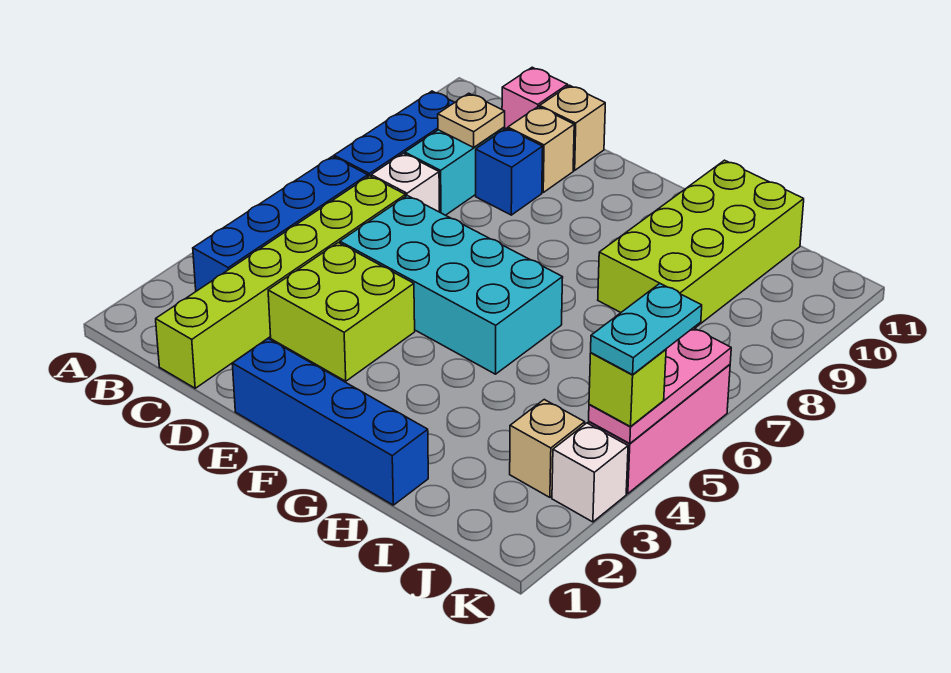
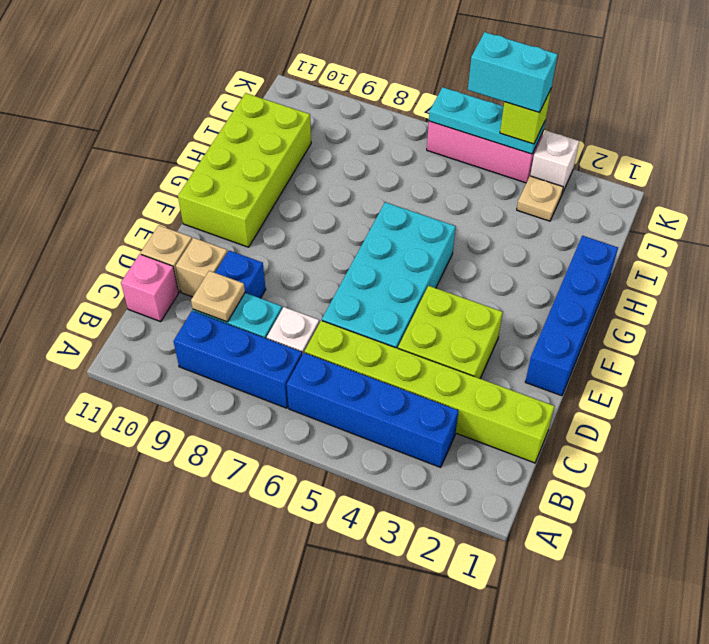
lime 2x4 brick [598,160,804,328] -> lime 2x4 brick turned to [178,93,311,247]
tan 1x1 brick [510,400,585,497] -> tan 1x1 plate [517,176,563,221]
pink 1x3 plate [589,328,731,444] -> cyan 1x3 plate [429,87,546,154]
cyan 1x2 plate [591,284,702,375] -> cyan 1x2 brick [468,32,558,113]

